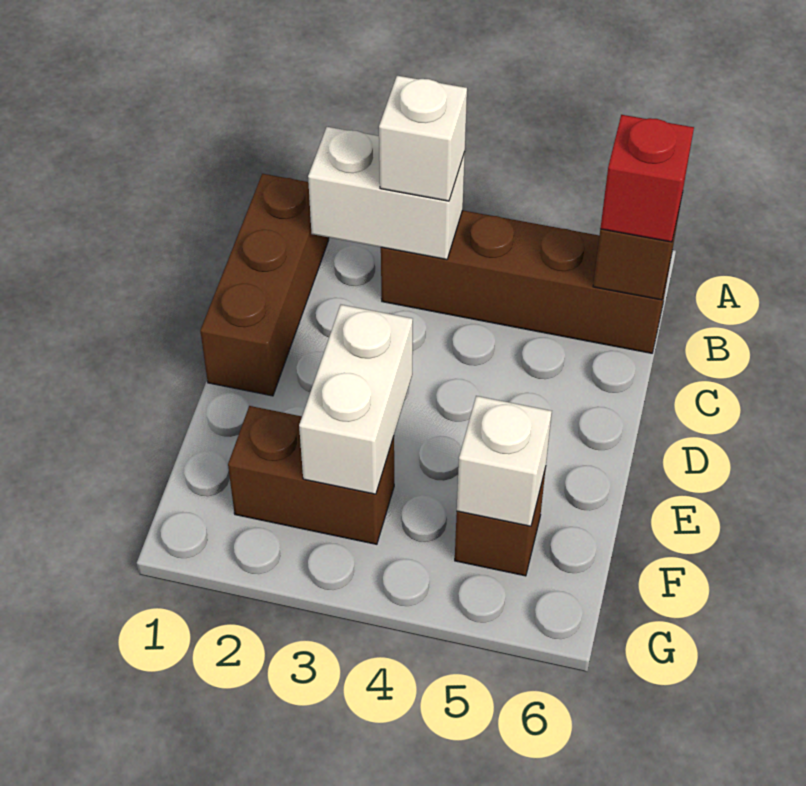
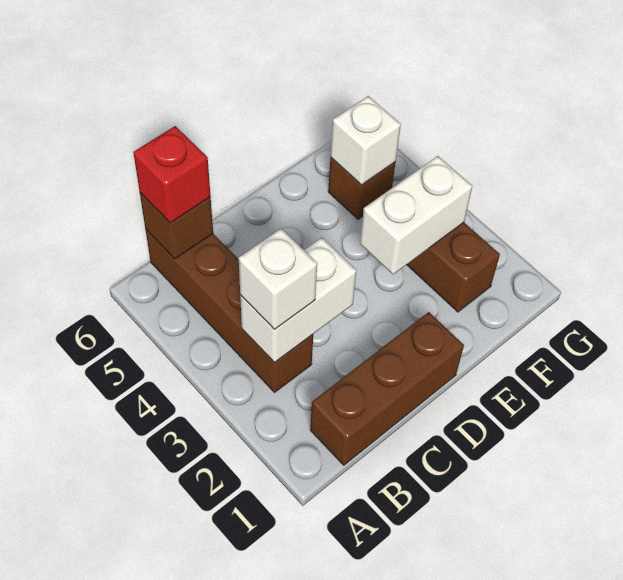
white 1x2 brick [308,127,465,260] -> white 1x2 brick turned to [240,238,356,363]

